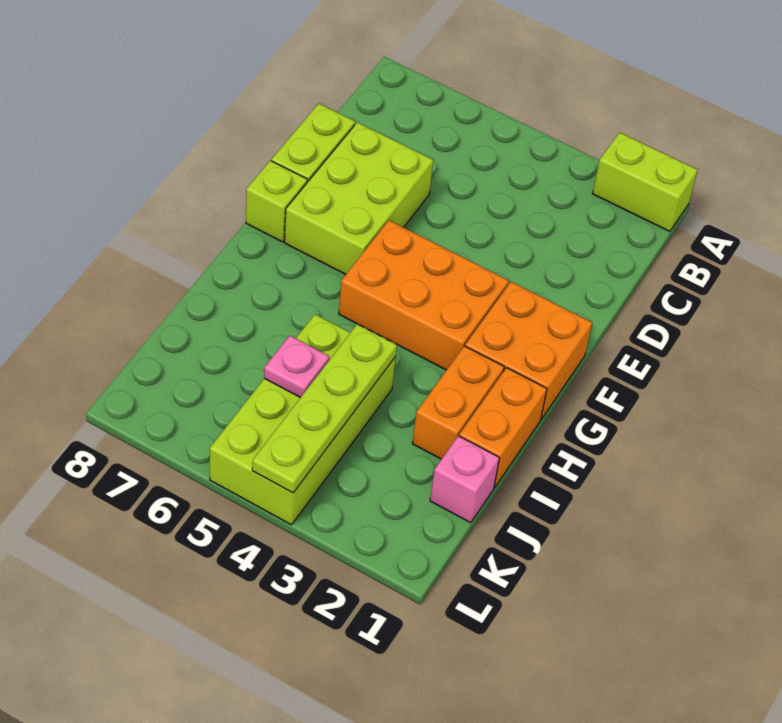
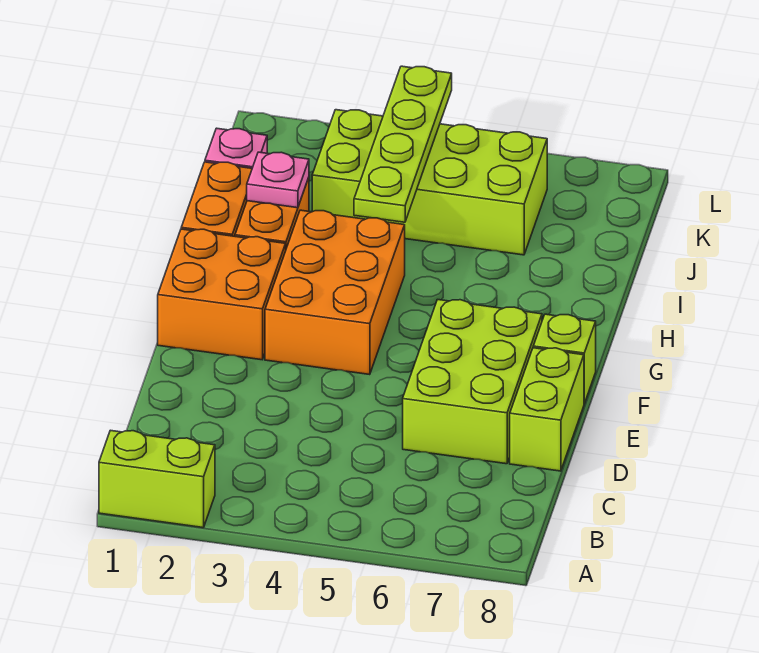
orange 2x3 brick [339,220,509,370] -> orange 2x3 brick turned to [265,210,405,375]
lime 2x4 brick [210,314,396,525] -> lime 2x4 brick turned to [312,110,547,255]
pink 1x1 plate [264,336,329,398] -> pink 1x1 plate moved to [247,152,309,208]

